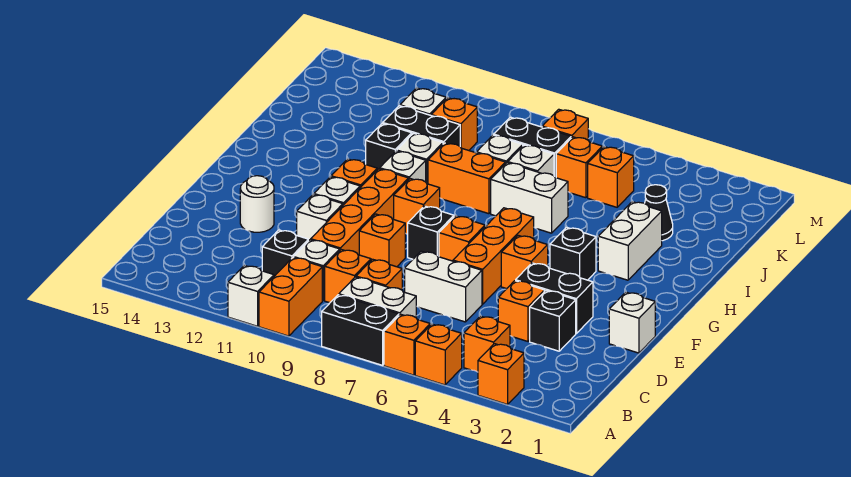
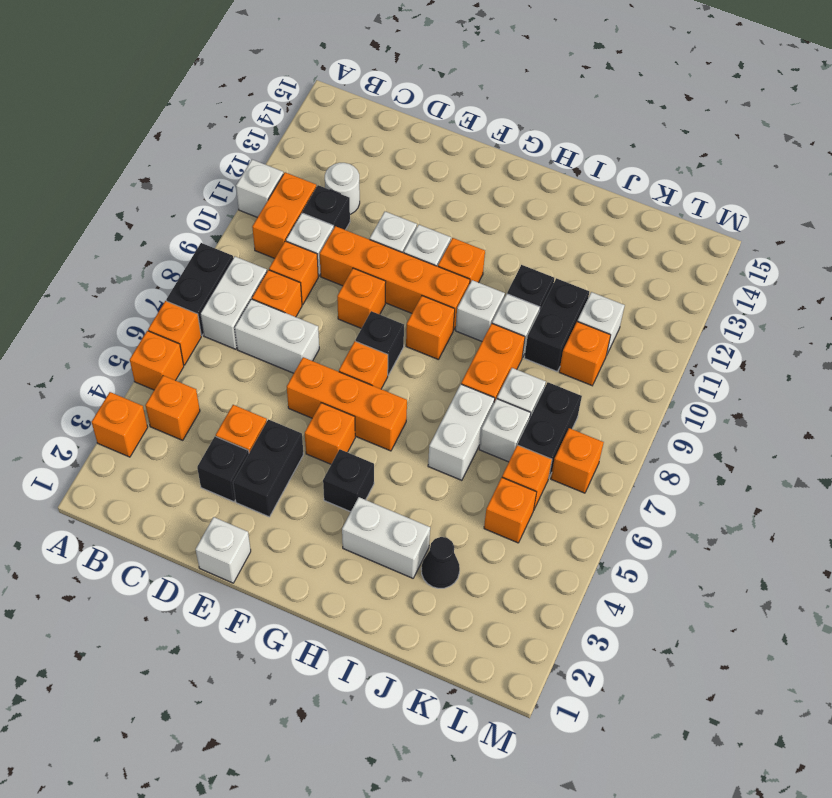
orange 1x2 brick [259,258,322,336] -> orange 1x2 brick turned to [252,172,316,258]
white 1x2 brick [405,251,482,322] -> white 1x2 brick turned to [235,299,319,373]
white 1x1 round brick [240,176,274,232] -> white 1x1 round brick moved to [325,163,360,214]

